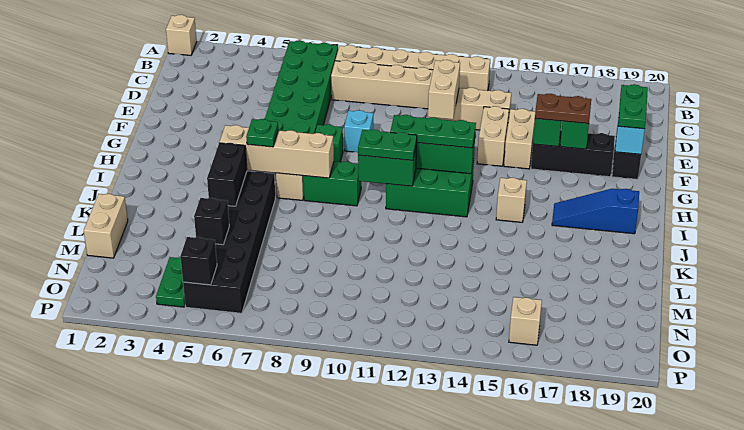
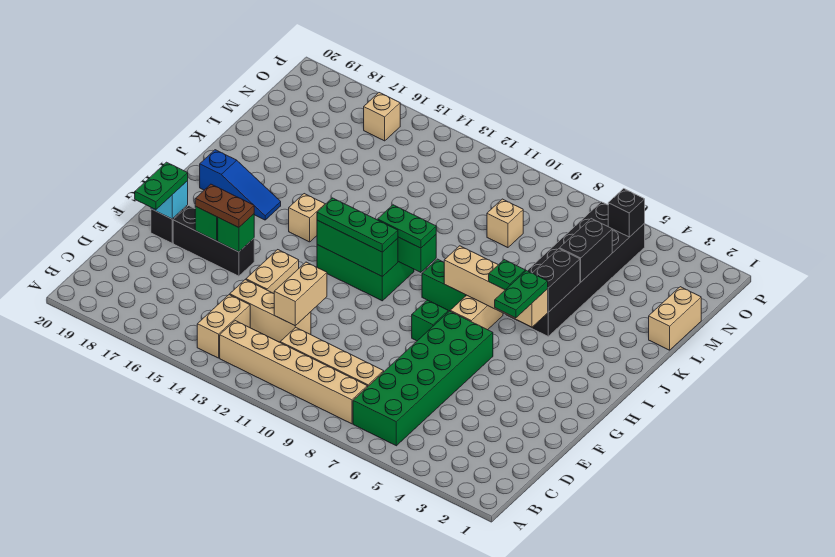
tan 1x1 brick [166,15,197,55] -> tan 1x1 brick moved to [487,199,523,248]
tan 1x2 brick [504,109,535,169] -> tan 1x2 brick moved to [197,295,250,358]
cyan 1x1 brick [344,110,373,152] -> none
black 1x1 brick [194,198,229,245] -> black 1x2 brick [560,219,612,282]
green 1x2 plate [156,257,185,307] -> green 1x2 plate moved to [495,271,548,318]

